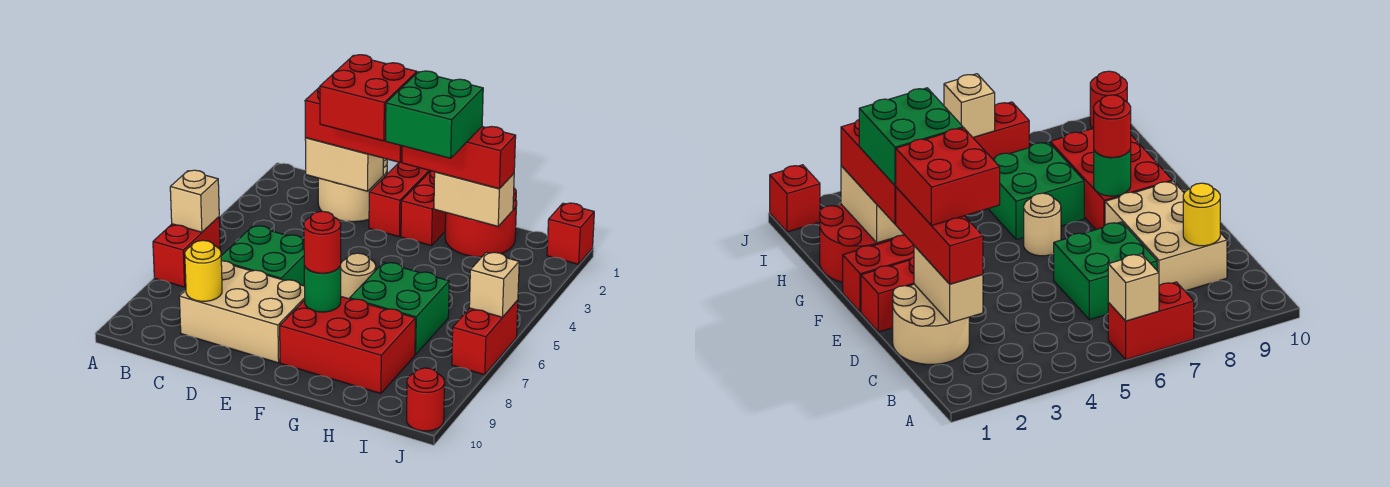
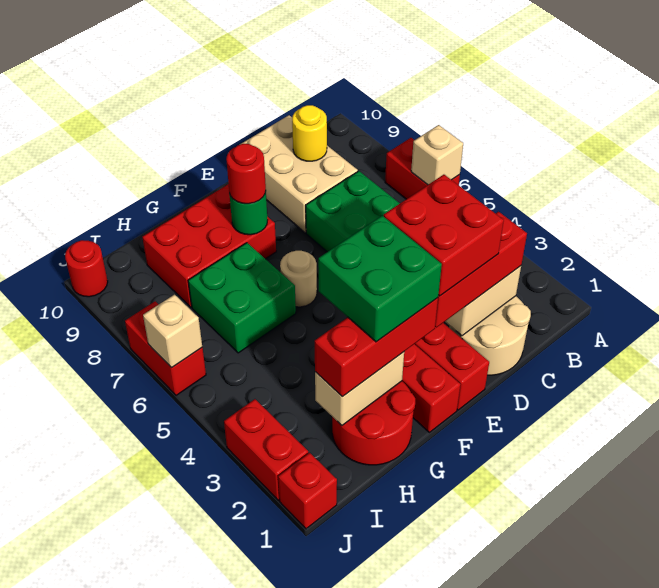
tan 2x3 brick [179,261,305,363] -> tan 2x3 brick turned to [241,115,358,233]
none -> red 1x2 brick [224,399,308,500]

